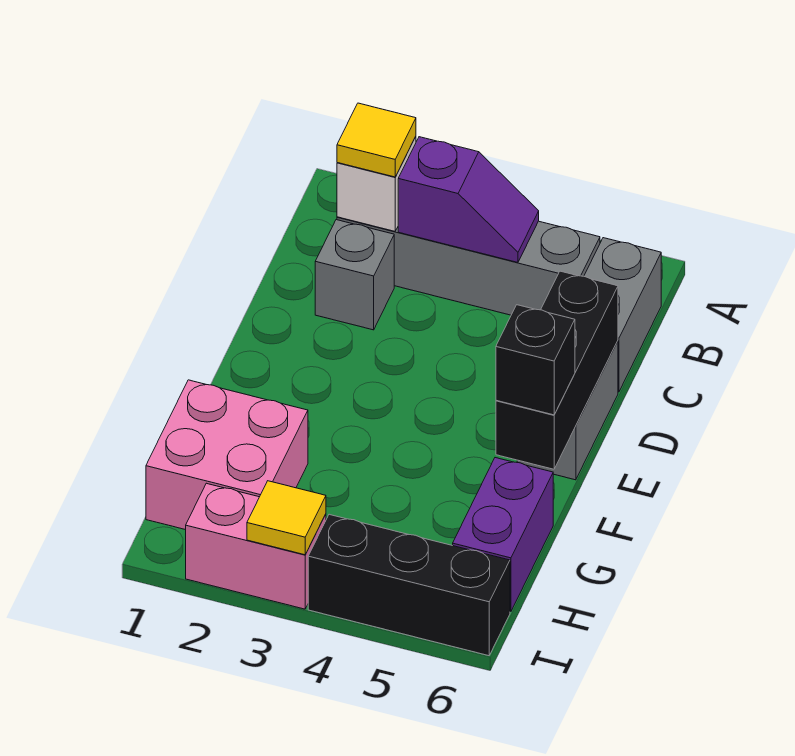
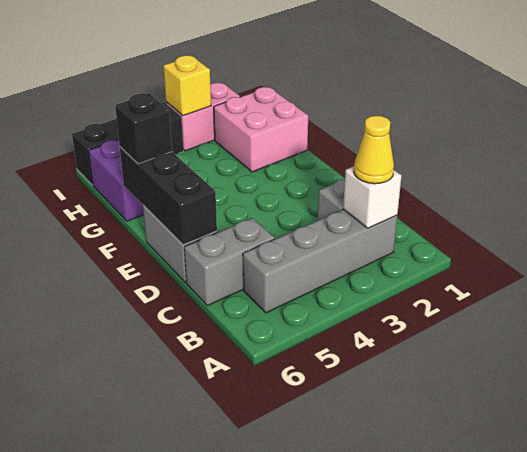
yellow 1x1 tile [337,103,416,177] -> yellow 1x1 cone [354,116,394,184]
purple 1x2 slope [398,137,539,262] -> none
grey 1x2 brick [584,238,661,392] -> grey 1x2 brick turned to [184,218,275,306]
yellow 1x1 tile [247,481,326,555] -> yellow 1x1 brick [163,55,211,116]

